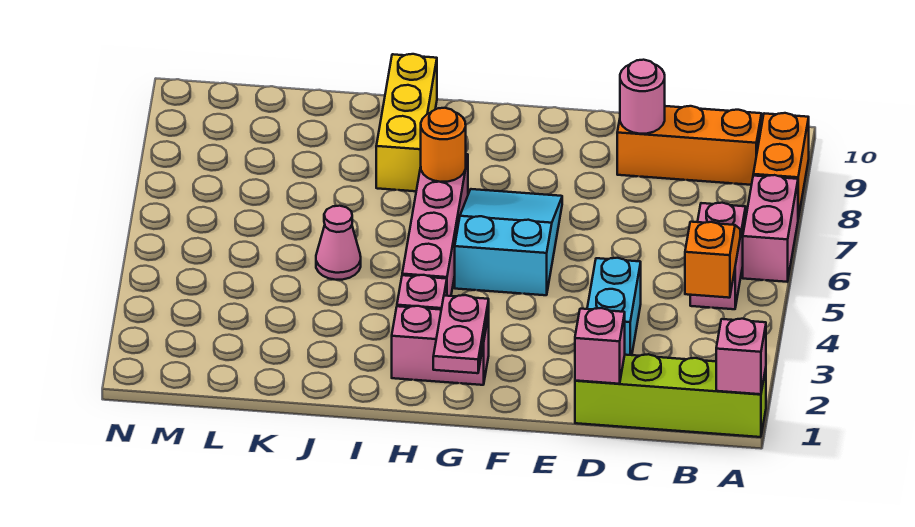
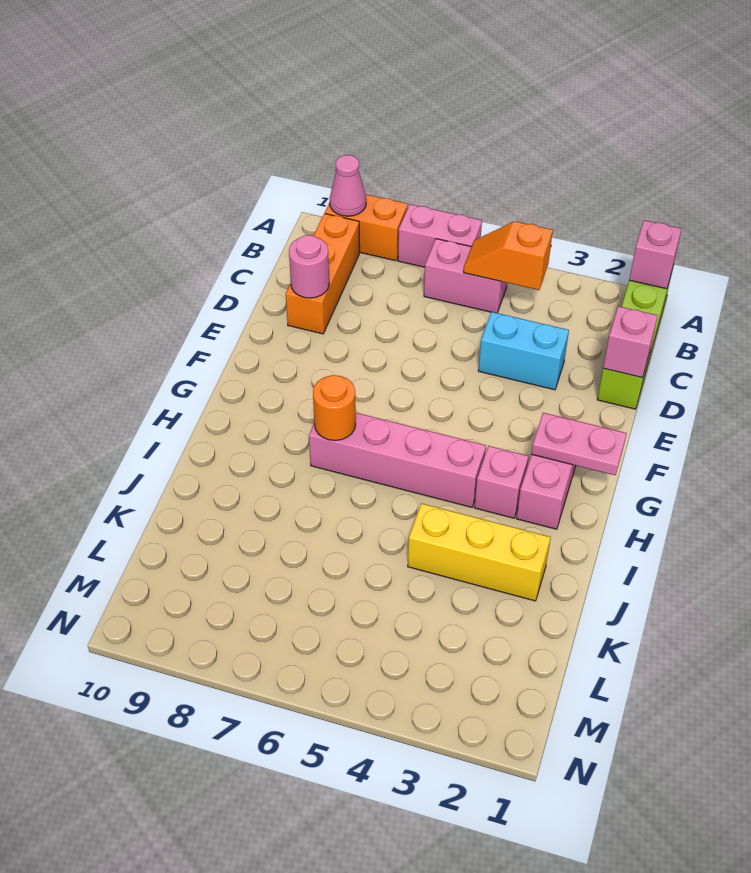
cyan 2x3 slope [455,189,562,295] -> none
yellow 1x3 brick [376,54,437,191] -> yellow 1x3 brick moved to [408,503,551,601]
pink 1x1 cone [316,206,361,280] -> pink 1x1 cone moved to [330,155,366,216]

